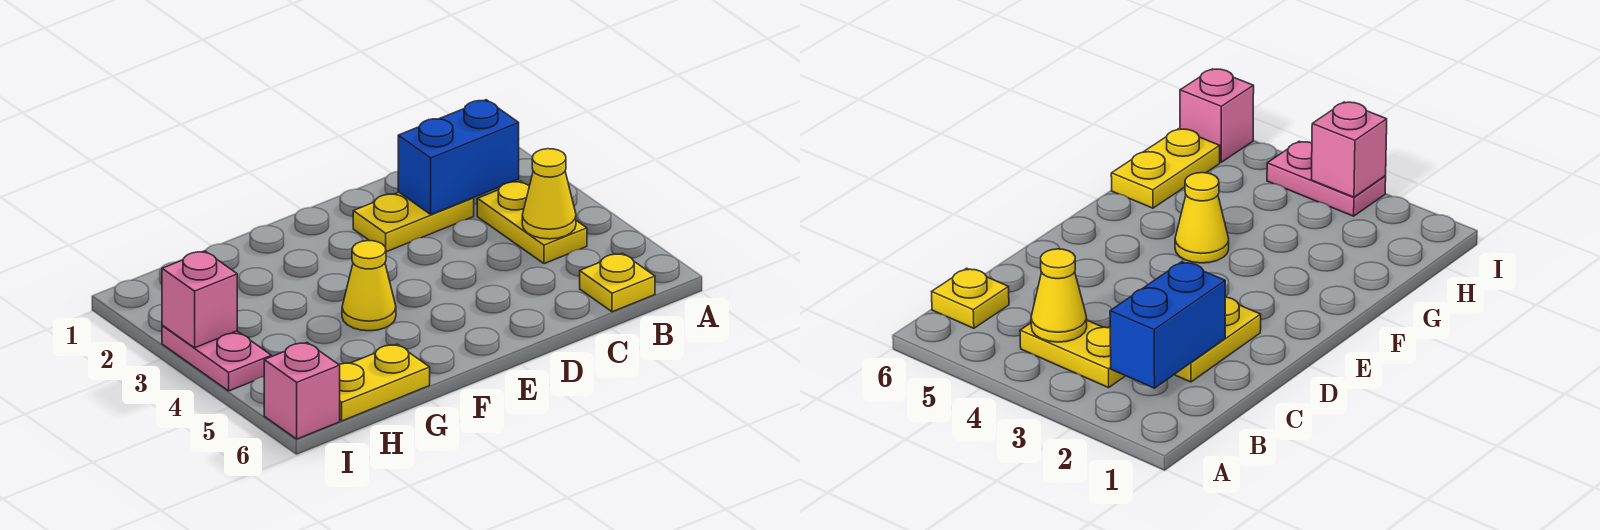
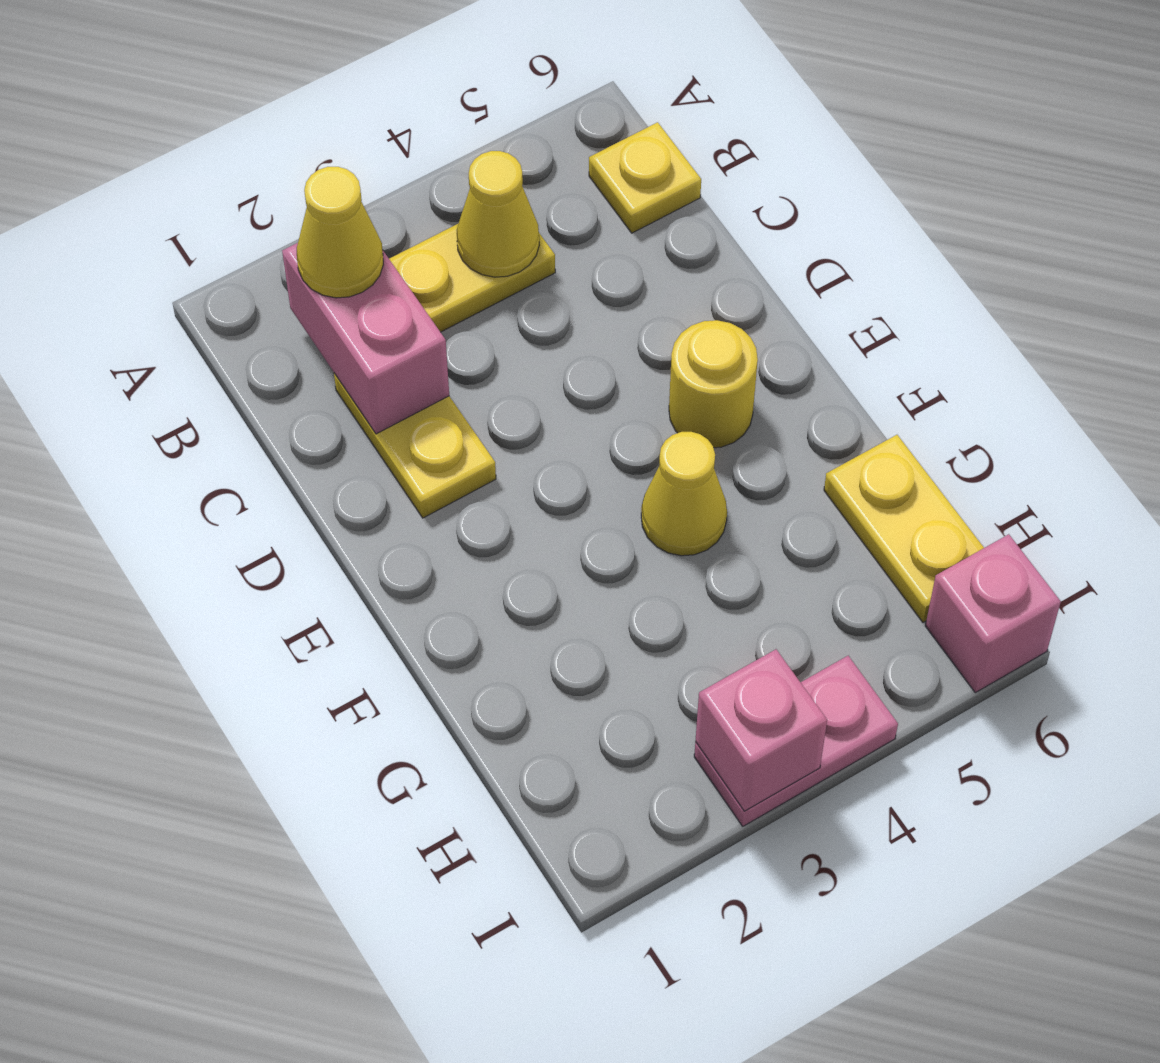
blue 1x2 brick [398,100,519,214] -> pink 1x2 brick [282,243,449,434]
none -> yellow 1x1 cone [297,167,383,298]
none -> yellow 1x1 round brick [669,320,758,448]

